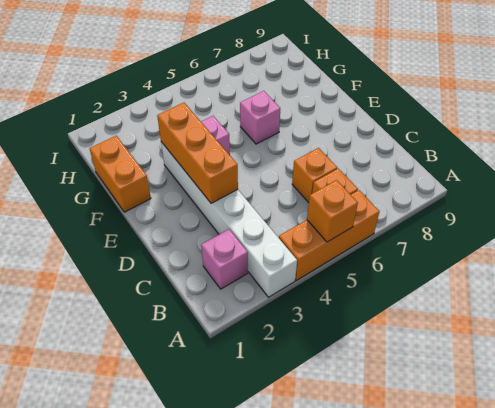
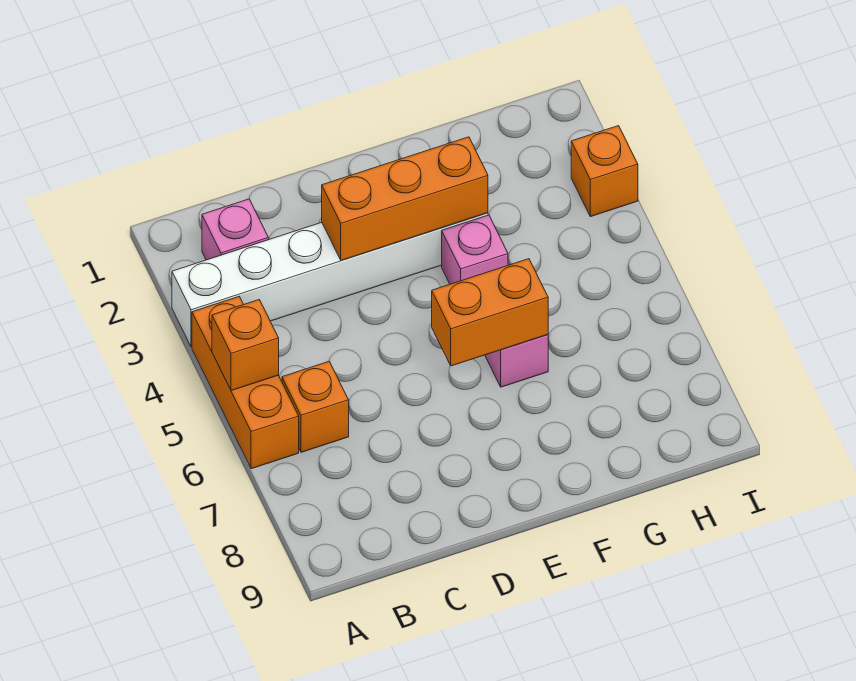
orange 1x1 brick [292,148,337,203] -> orange 1x1 brick moved to [571,126,638,217]
orange 1x2 brick [90,136,151,212] -> orange 1x2 brick moved to [432,259,548,366]

